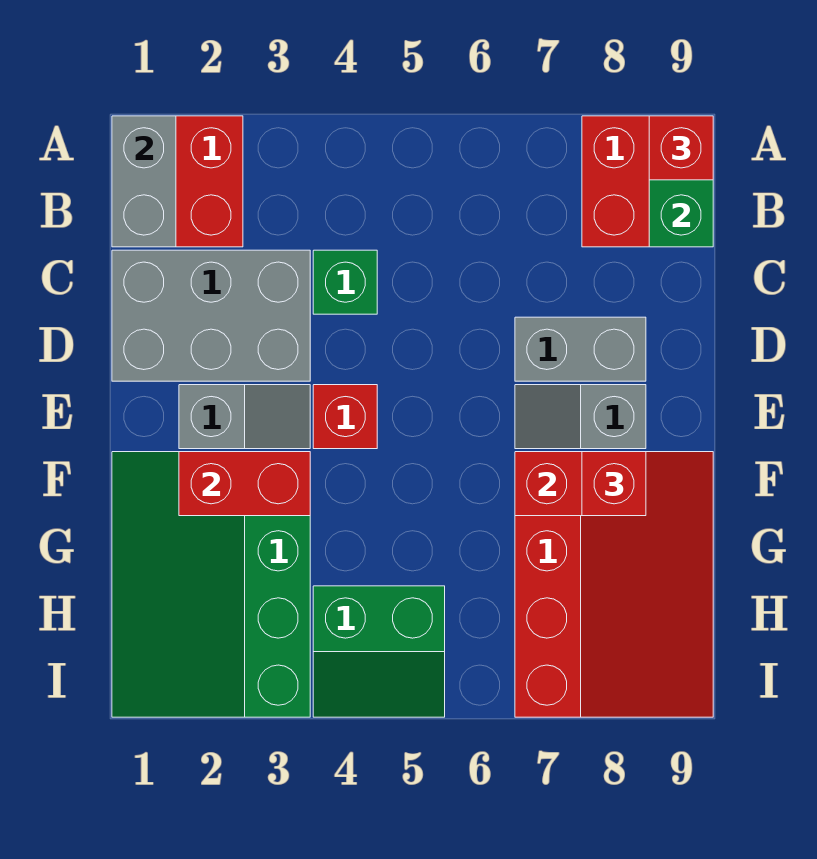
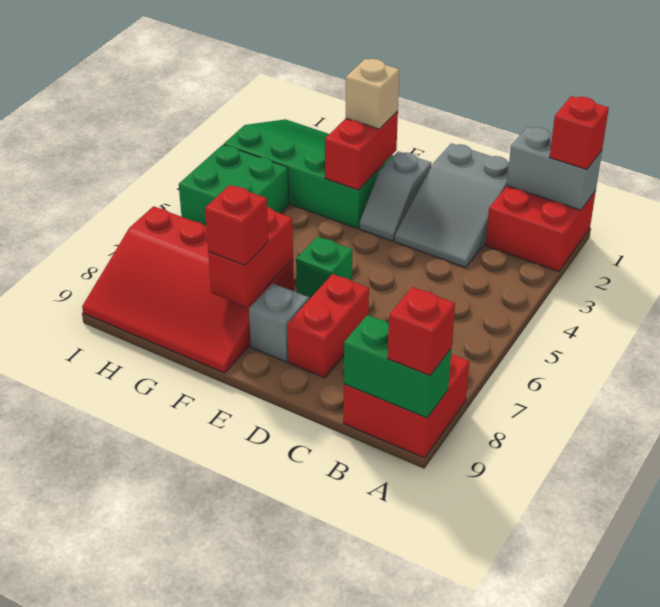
grey 2x3 brick [112,250,310,381] -> grey 2x3 slope [395,143,509,268]
green 1x1 brick [313,250,377,314] -> green 1x1 brick moved to [296,236,352,297]
grey 1x2 brick [515,317,646,381] -> red 1x2 brick [287,274,369,378]
red 1x1 brick [313,385,377,449] -> red 1x1 brick moved to [550,96,609,169]
none -> tan 1x1 brick [346,59,400,129]
green 2x2 slope [313,586,445,717] -> green 2x2 brick [179,145,289,226]

